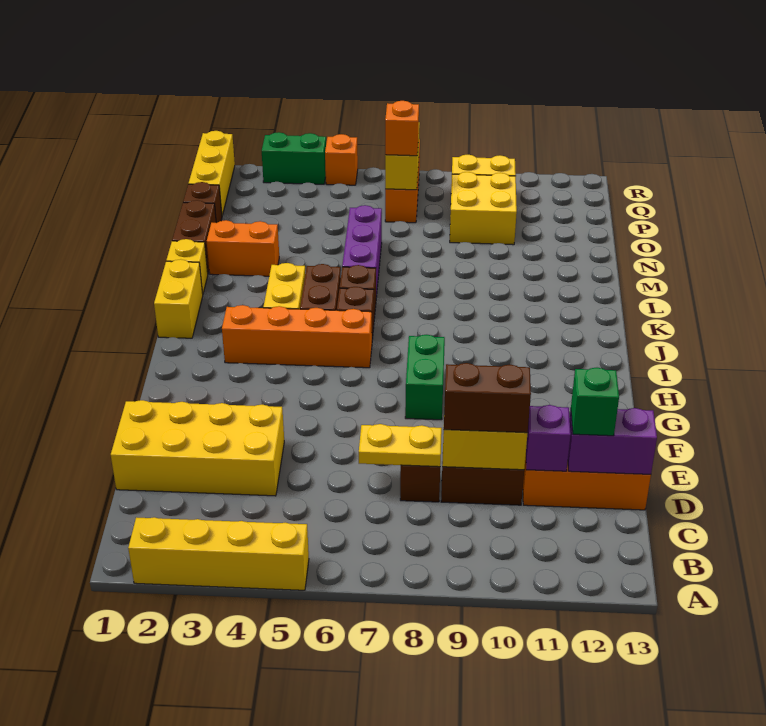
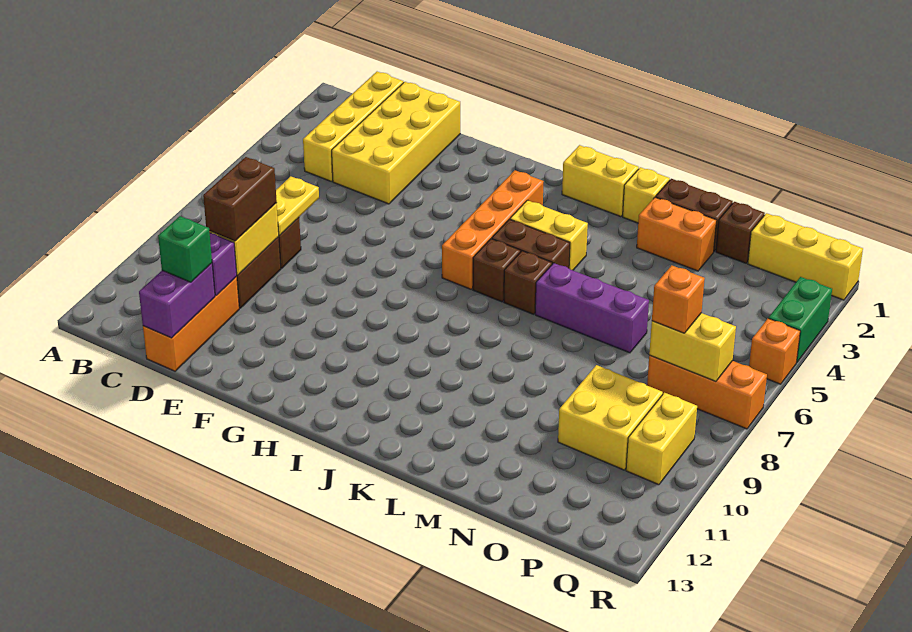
yellow 1x4 brick [128,517,309,590] -> yellow 1x4 brick moved to [303,72,404,182]
green 1x2 brick [405,335,445,420] -> none
orange 1x2 brick [207,220,279,276] -> orange 1x2 brick turned to [637,197,717,271]

